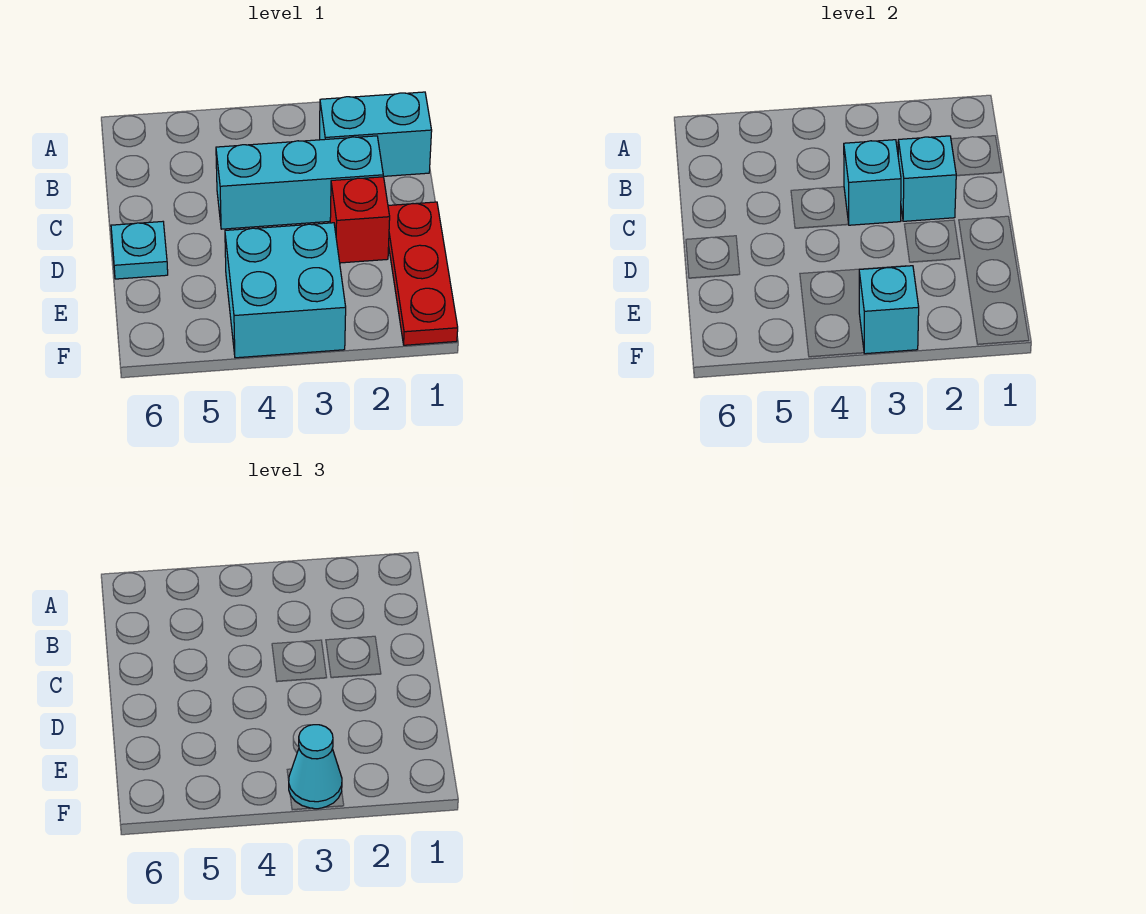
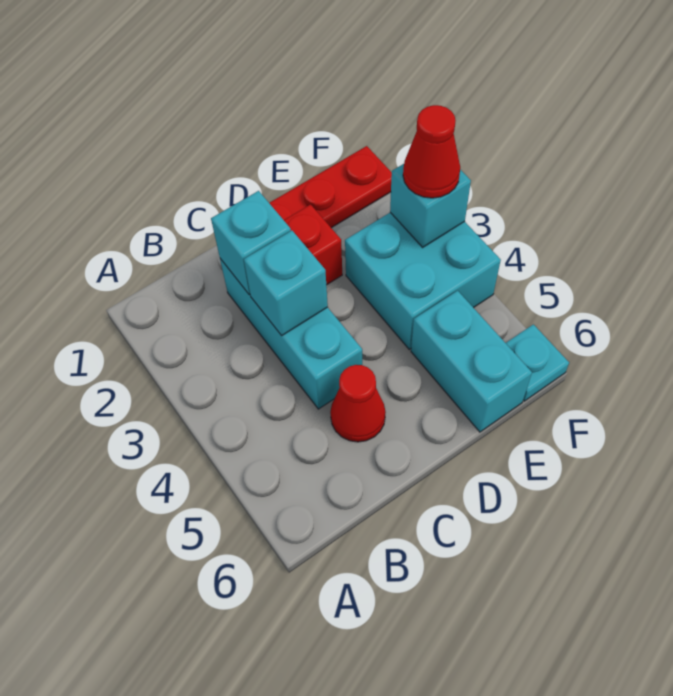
cyan 1x2 brick [320,92,432,176] -> cyan 1x2 brick moved to [411,291,532,432]
none -> red 1x1 cone [330,365,386,442]
cyan 1x1 plate [111,222,168,279] -> cyan 1x1 plate moved to [506,324,569,401]
cyan 1x1 cone [289,725,342,809] -> red 1x1 cone [403,105,460,198]

